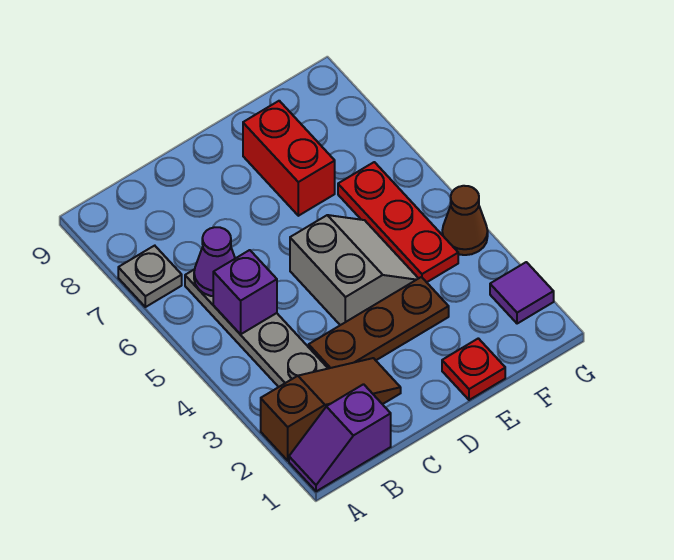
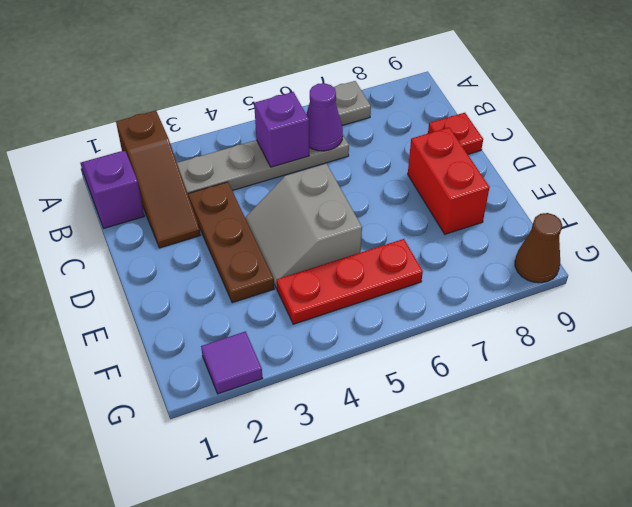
grey 2x2 slope [290,215,418,325] -> grey 2x2 slope turned to [245,164,362,288]
red 1x1 plate [442,338,505,400] -> red 1x1 plate moved to [428,113,483,154]
red 1x2 brick [243,101,335,216] -> red 1x2 brick turned to [408,127,490,234]
brown 1x1 cone [442,186,488,255] -> brown 1x1 cone moved to [515,213,562,283]

